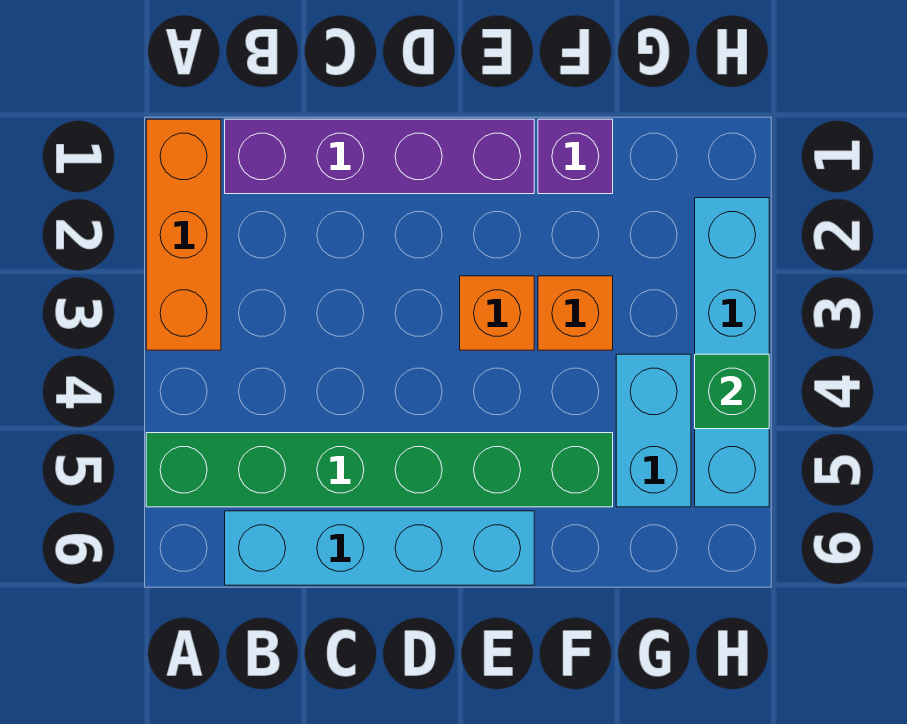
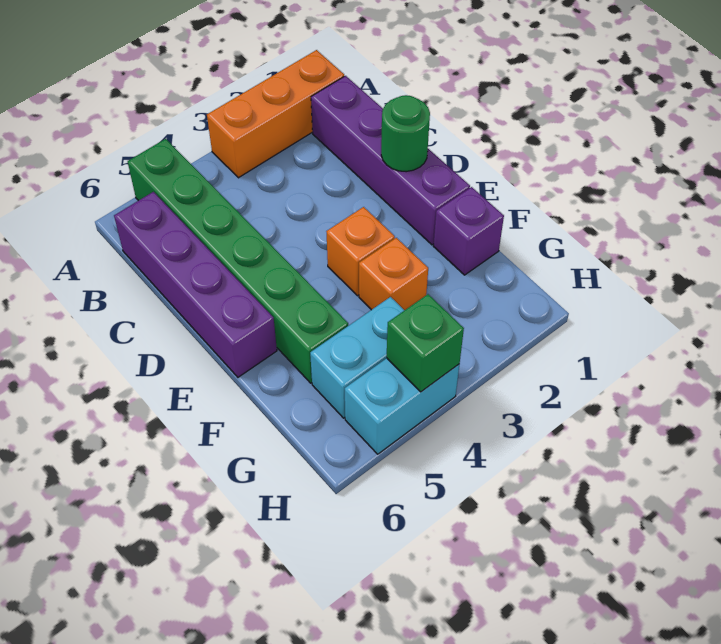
cyan 1x4 brick [225,511,534,585] -> purple 1x4 brick [114,192,277,377]
none -> green 1x1 round brick [381,95,430,172]
cyan 1x4 brick [695,198,769,507] -> cyan 1x2 brick [345,358,459,454]

